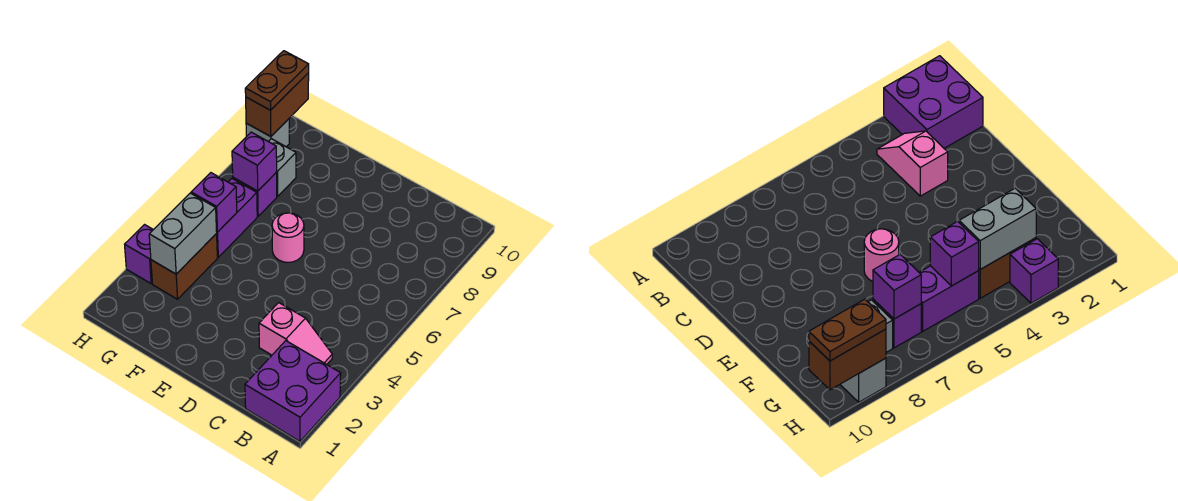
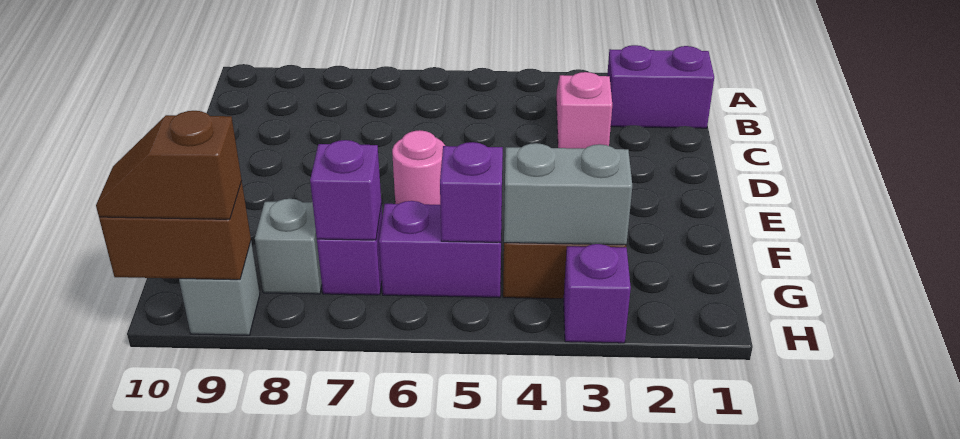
purple 2x2 brick [245,341,341,441] -> purple 1x2 brick [607,45,714,128]
brown 1x2 plate [245,51,309,110] -> brown 1x2 slope [96,111,242,219]

